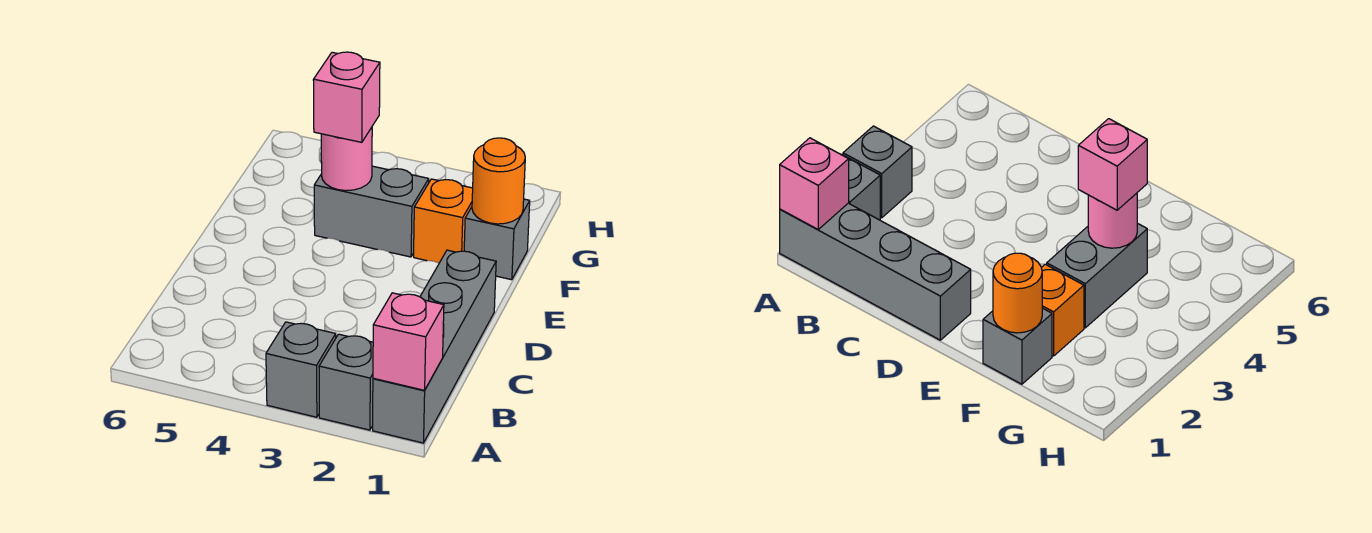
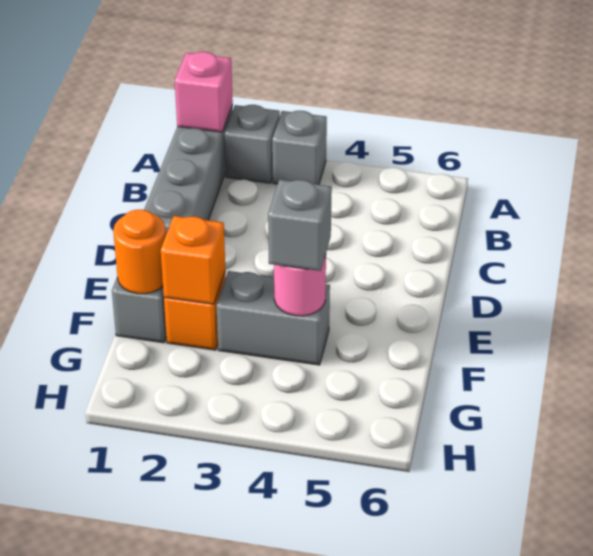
none -> orange 1x1 brick [161,216,225,304]
pink 1x1 brick [313,52,380,142] -> grey 1x1 brick [268,180,332,271]

